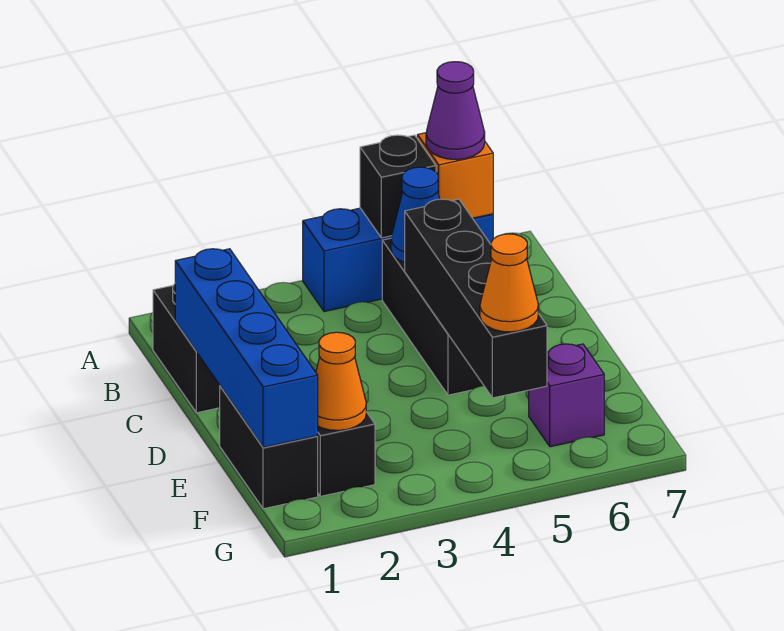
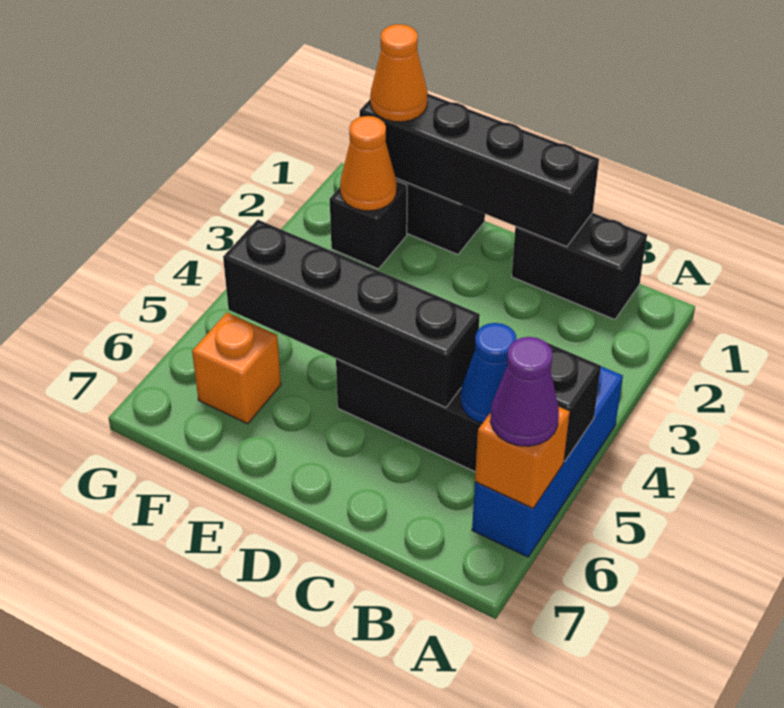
blue 1x4 brick [175,249,318,448] -> black 1x4 brick [360,93,599,247]
orange 1x1 cone [480,234,538,332] -> orange 1x1 cone moved to [370,24,428,122]
purple 1x1 brick [529,344,604,447] -> orange 1x1 brick [192,313,281,424]

